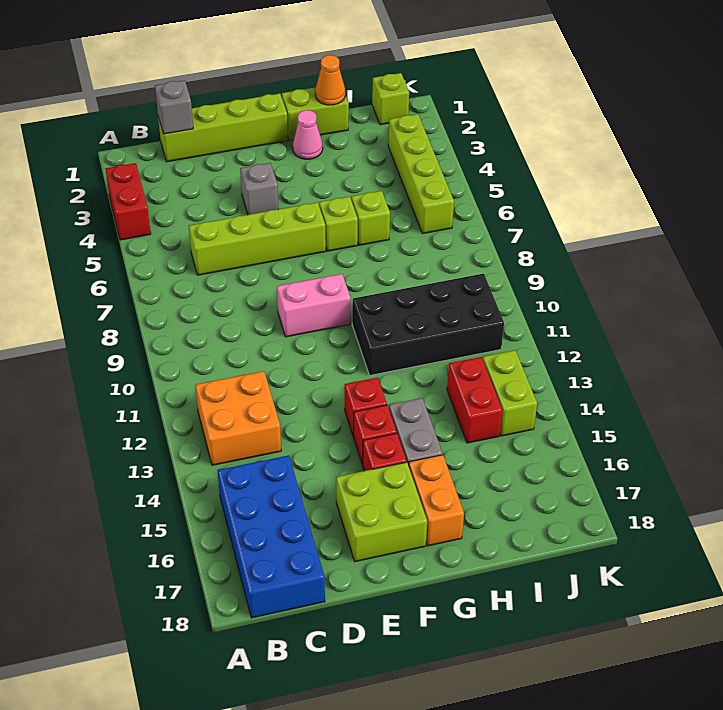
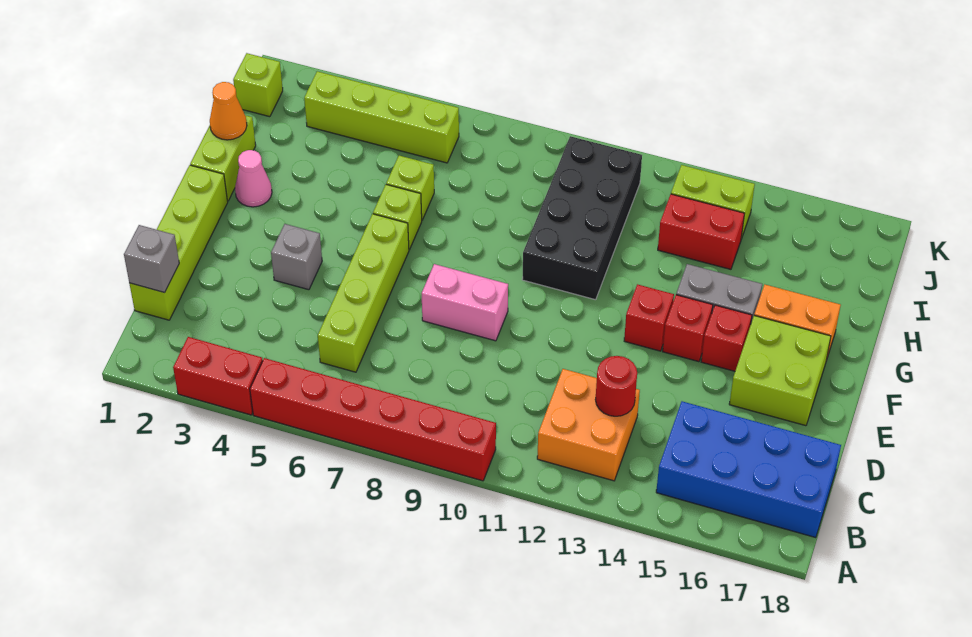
none -> red 1x6 brick [250,358,496,481]
none -> red 1x1 round brick [595,356,637,416]
pink 1x2 brick [277,274,351,337] -> pink 1x2 brick turned to [422,264,508,341]

